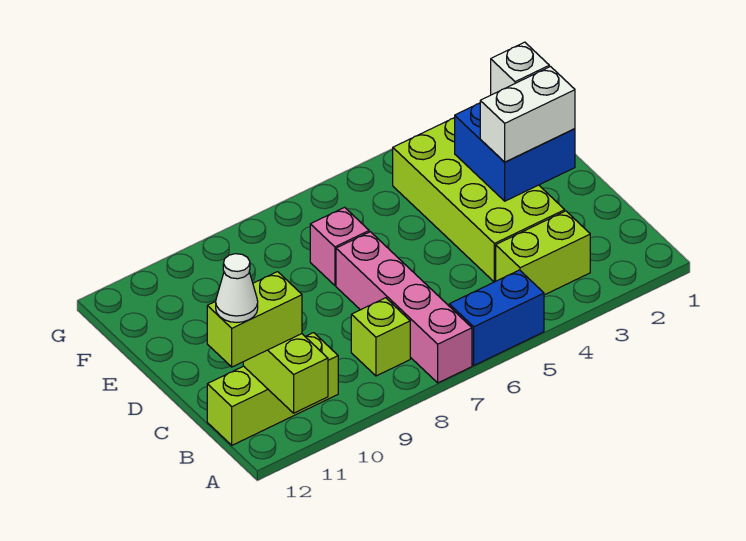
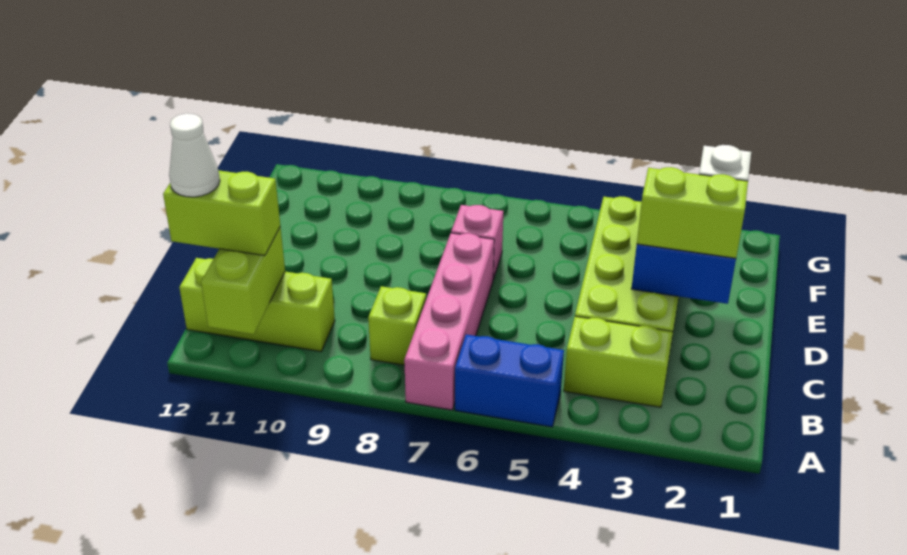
white 1x2 brick [480,67,575,162] -> lime 1x2 brick [637,167,748,258]

